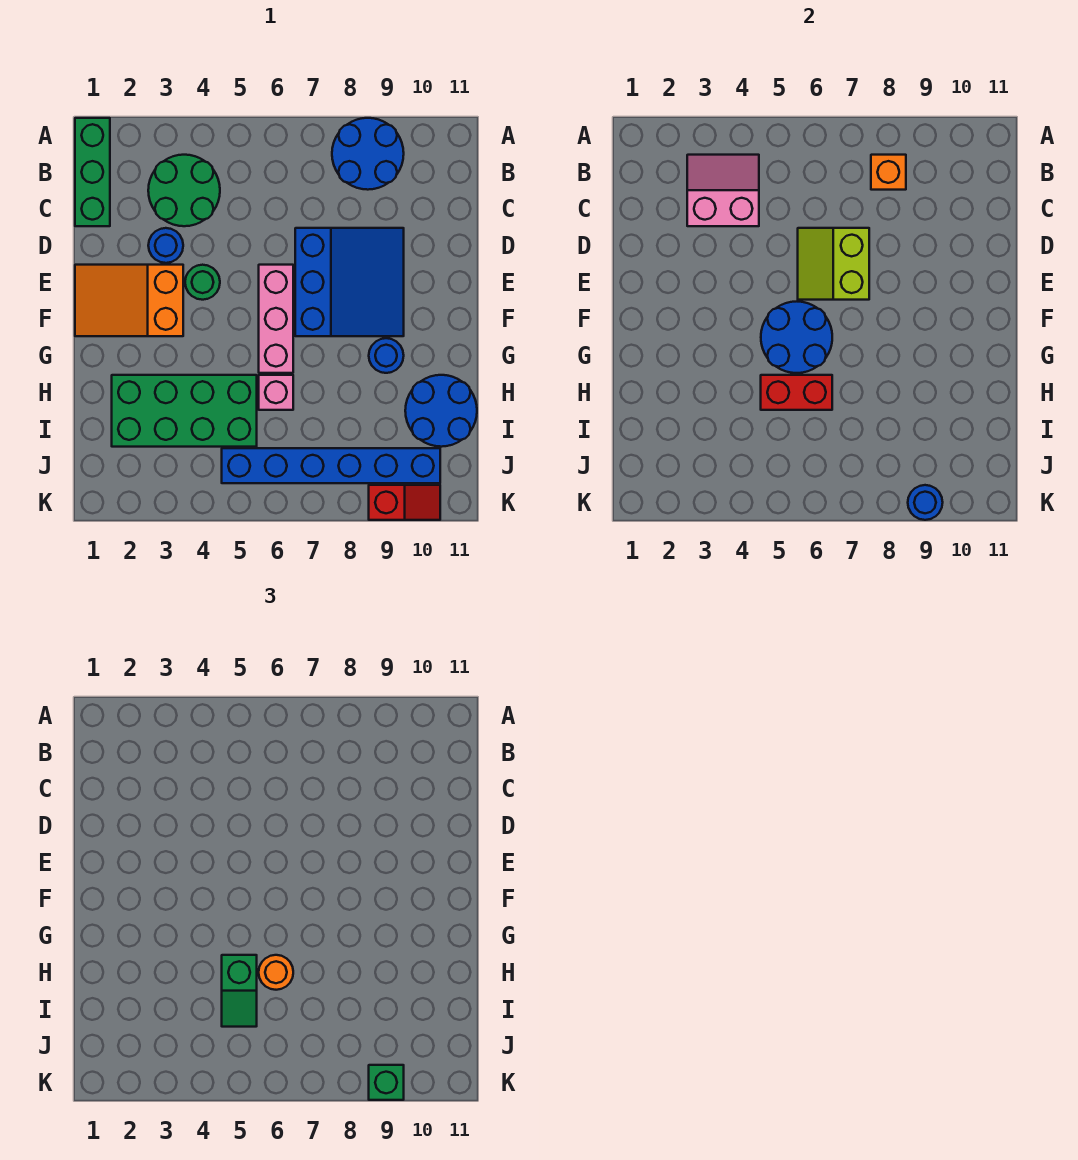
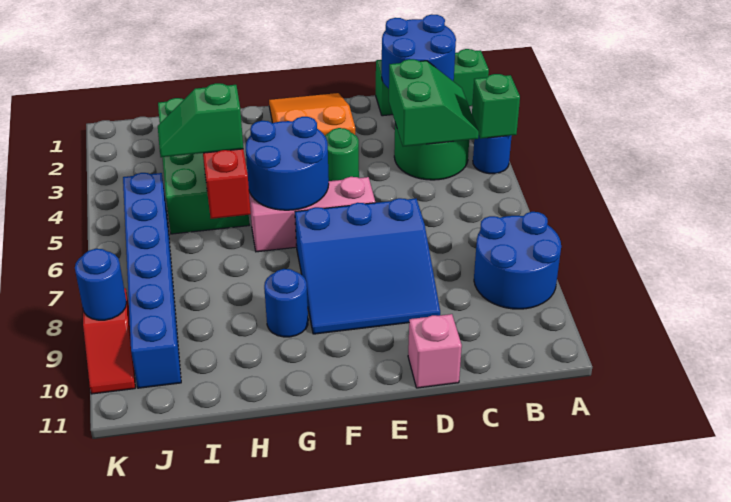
pink 2x2 slope [687,155,759,226] -> green 2x2 slope [389,59,479,147]
orange 1x1 brick [871,155,906,190] -> none
blue 1x1 round brick [148,228,183,263] -> blue 1x1 round brick moved to [473,135,512,174]
lime 2x2 slope [798,228,869,300] -> none
pink 1x1 brick [259,375,293,410] -> pink 1x1 brick moved to [408,314,462,388]
orange 1x1 round brick [259,955,293,990] -> none
blue 2x2 round brick [405,375,477,447] -> blue 2x2 round brick moved to [382,14,456,89]
green 1x1 brick [369,1065,404,1100] -> green 1x1 brick moved to [472,74,520,139]

